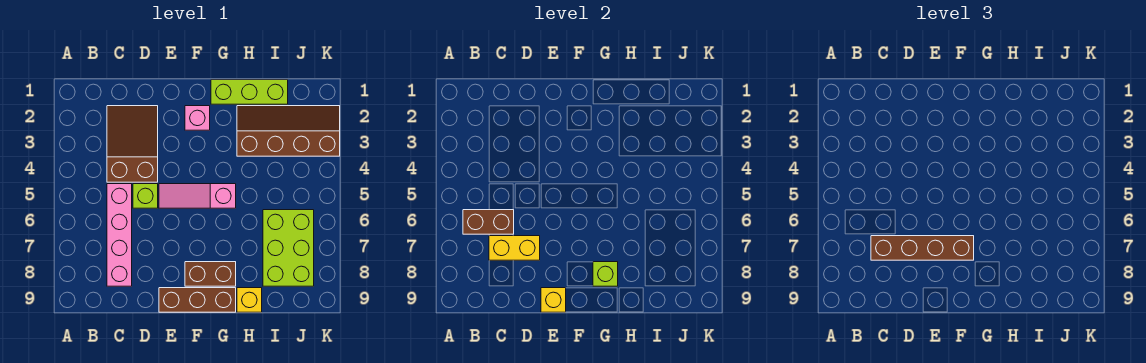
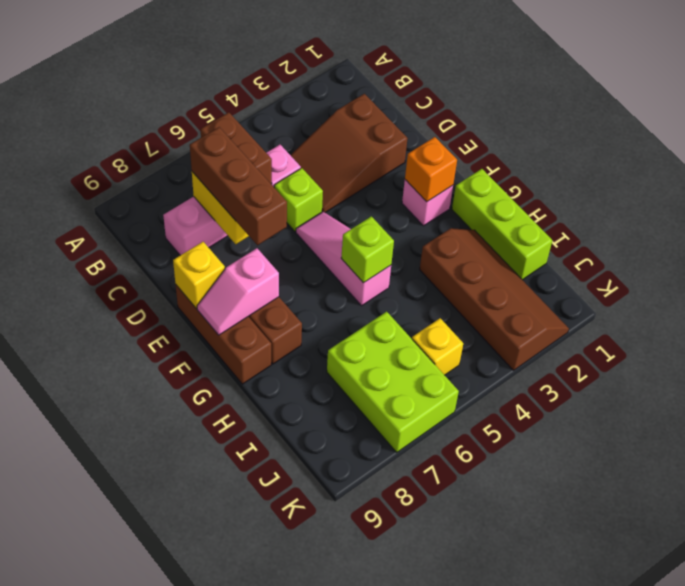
brown 2x3 slope [107,106,158,182] -> brown 2x3 slope turned to [291,94,408,212]
brown 1x4 brick [871,236,974,260] -> brown 1x3 brick [190,127,287,245]
none -> orange 1x1 brick [405,137,457,202]
none -> pink 1x2 slope [197,248,279,335]
lime 1x1 brick [593,262,618,286] -> lime 1x1 brick moved to [341,216,394,283]
yellow 1x1 brick [237,288,262,312] -> yellow 1x1 brick moved to [412,318,463,375]
lime 2x3 brick [263,210,314,286] -> lime 2x3 brick turned to [327,312,459,452]

